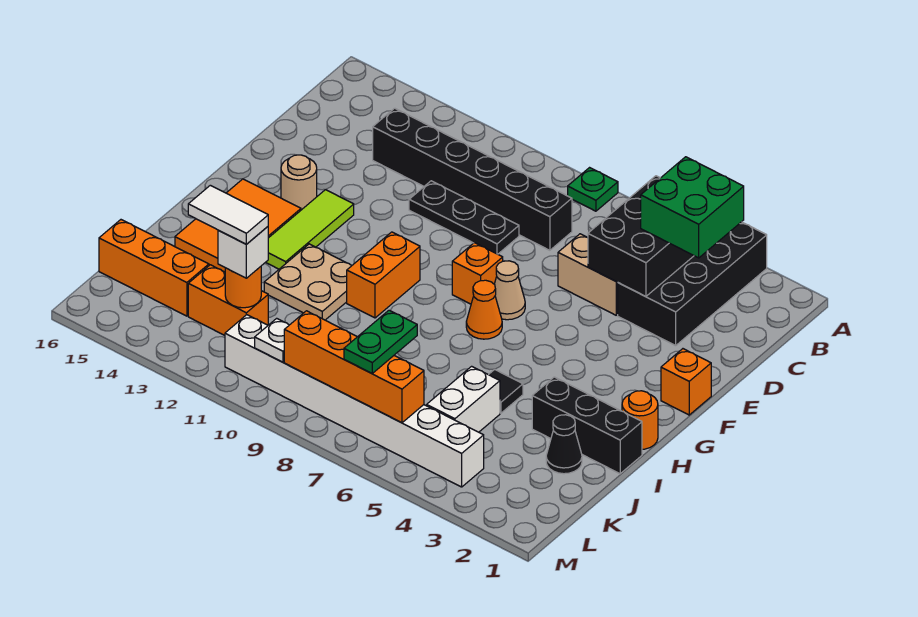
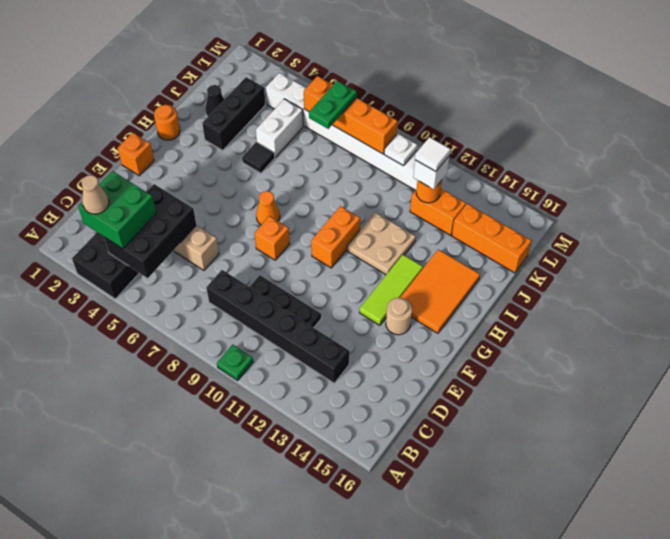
green 1x1 plate [568,168,618,211] -> green 1x1 plate moved to [217,344,253,380]
tan 1x1 cone [494,261,525,320] -> tan 1x1 cone moved to [82,175,109,214]
black 1x3 brick [532,377,642,474] -> black 1x3 brick turned to [202,77,265,150]
white 1x2 tile [188,185,268,244] -> white 1x1 tile [415,137,450,172]

